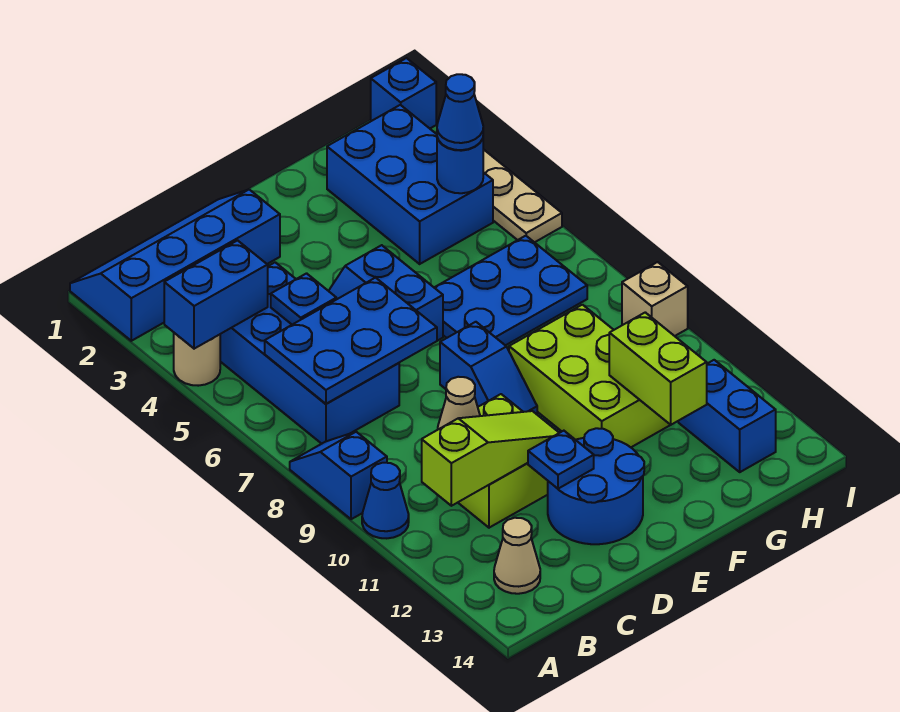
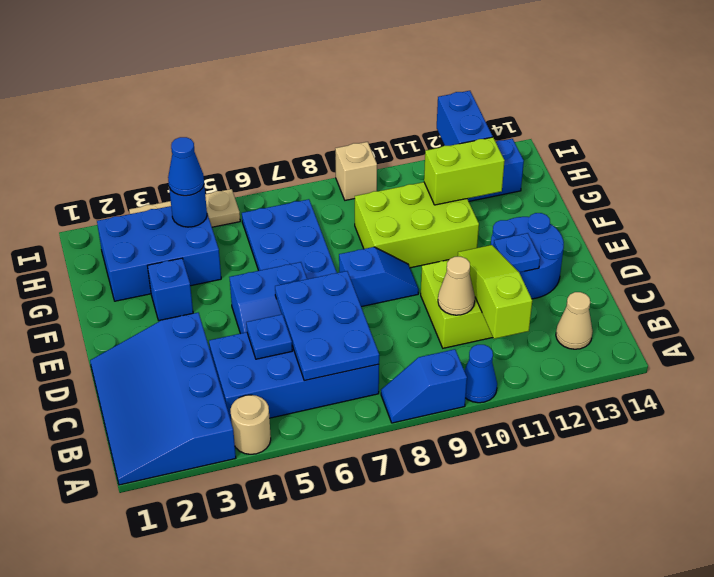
blue 2x4 slope [70,190,280,341] -> blue 3x4 slope [90,313,236,485]
blue 1x2 brick [164,240,268,349] -> blue 1x2 brick moved to [437,91,493,146]
blue 1x1 brick [371,58,436,128] -> blue 1x1 brick moved to [148,258,193,320]

